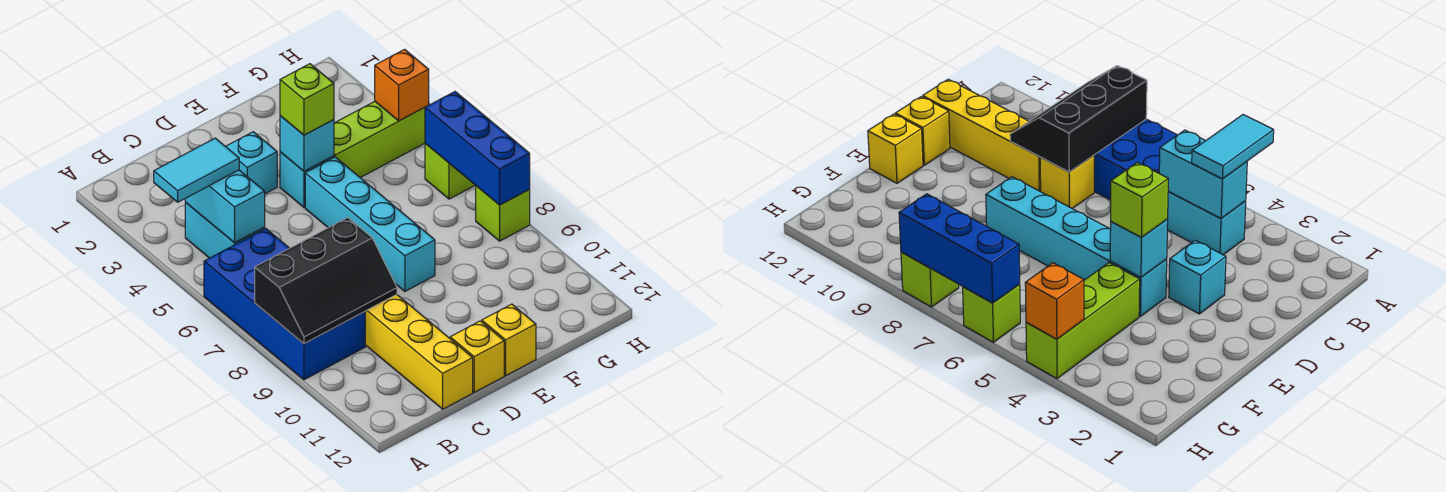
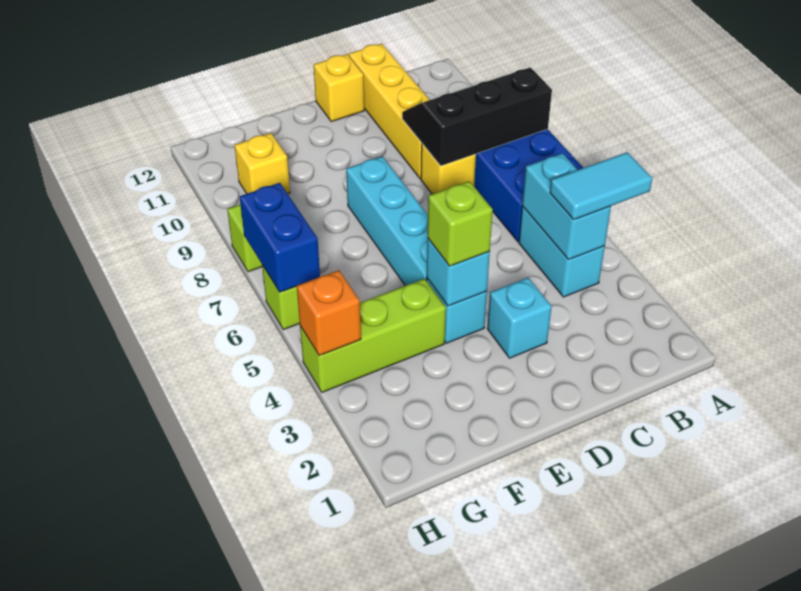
yellow 1x1 brick [482,304,536,375] -> yellow 1x1 brick moved to [235,133,290,194]
blue 1x3 brick [425,92,530,205] -> blue 1x2 brick [240,183,320,292]

